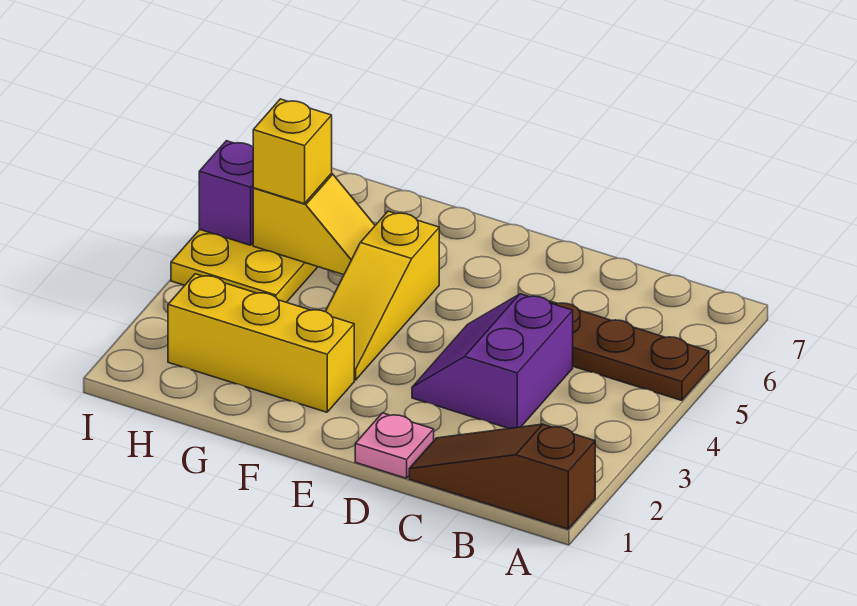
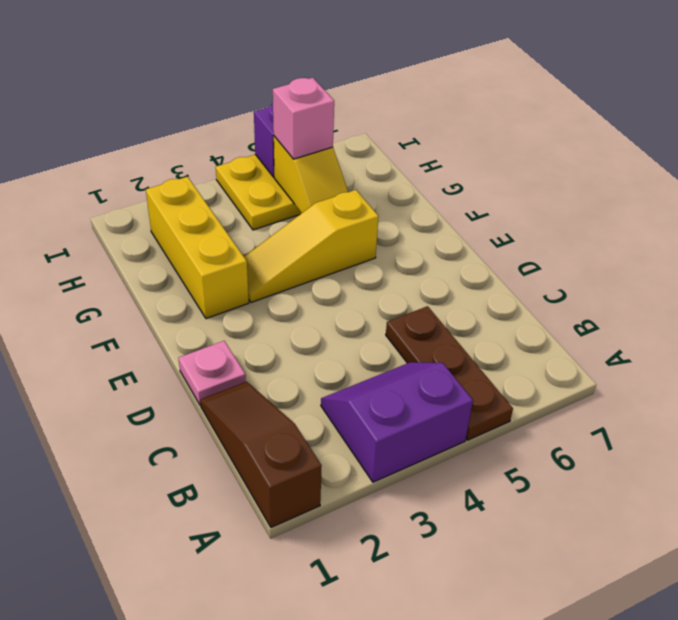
purple 2x2 slope [412,294,573,429] -> purple 2x2 slope moved to [321,362,473,482]
yellow 1x1 brick [253,99,332,204] -> pink 1x1 brick [273,78,334,159]

